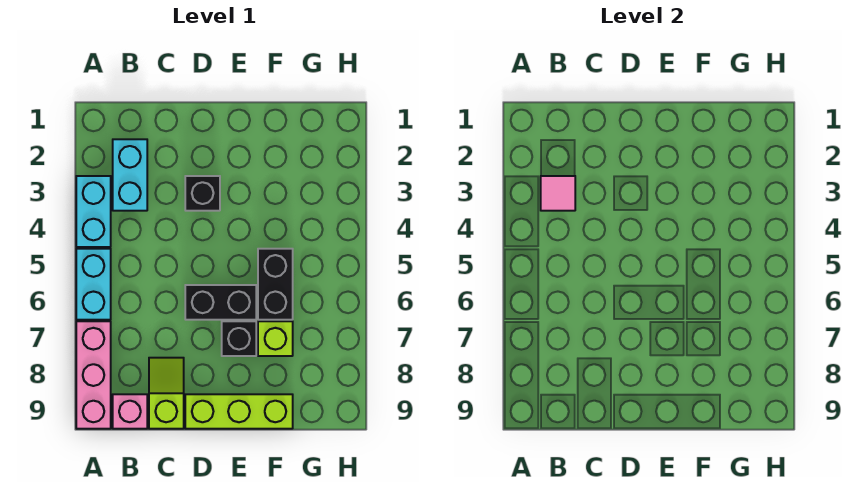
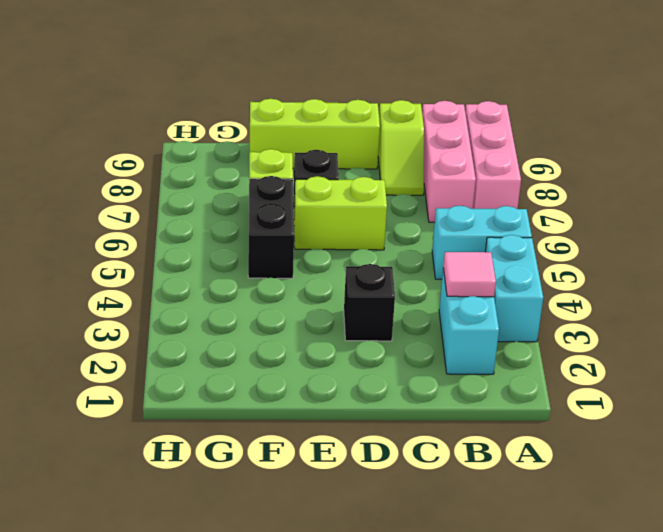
cyan 1x2 brick [76,249,111,320] -> cyan 1x2 brick turned to [432,206,532,279]
pink 1x1 brick [113,394,147,429] -> pink 1x3 brick [422,101,476,222]
black 1x2 brick [185,285,256,320] -> lime 1x2 brick [294,176,387,250]

